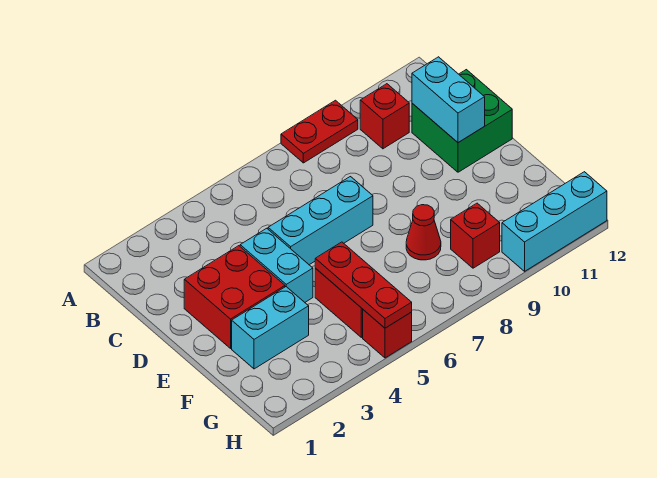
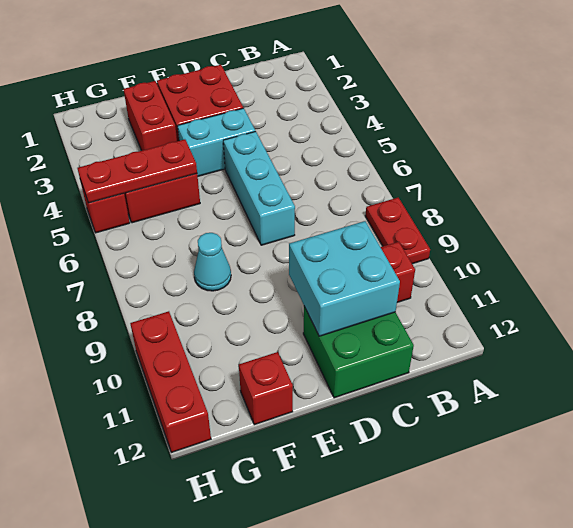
cyan 1x2 brick [412,57,485,143] -> cyan 2x2 brick [289,221,400,336]
cyan 1x2 brick [232,287,309,369] -> red 1x2 brick [124,81,177,151]
red 1x1 cone [406,205,441,260] -> cyan 1x1 cone [194,233,231,291]
red 1x1 brick [451,203,500,268] -> red 1x1 brick moved to [239,352,293,425]
cyan 1x3 brick [502,172,607,271] -> red 1x3 brick [130,311,211,453]

